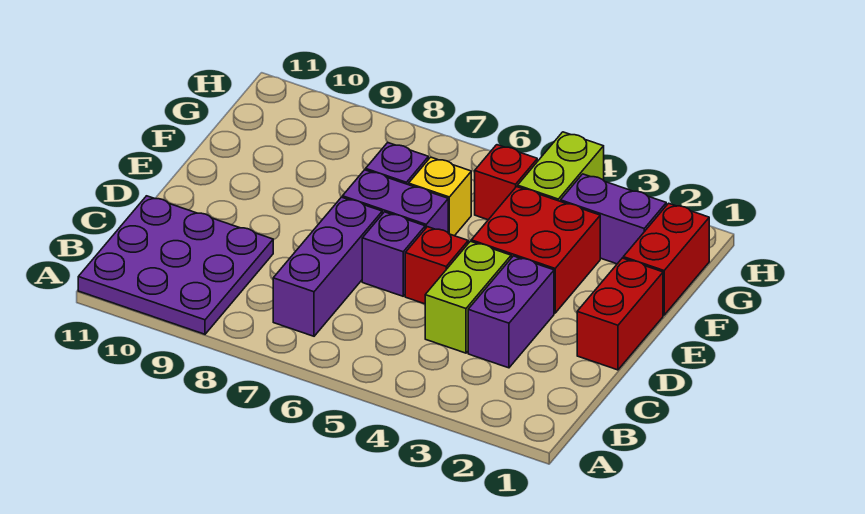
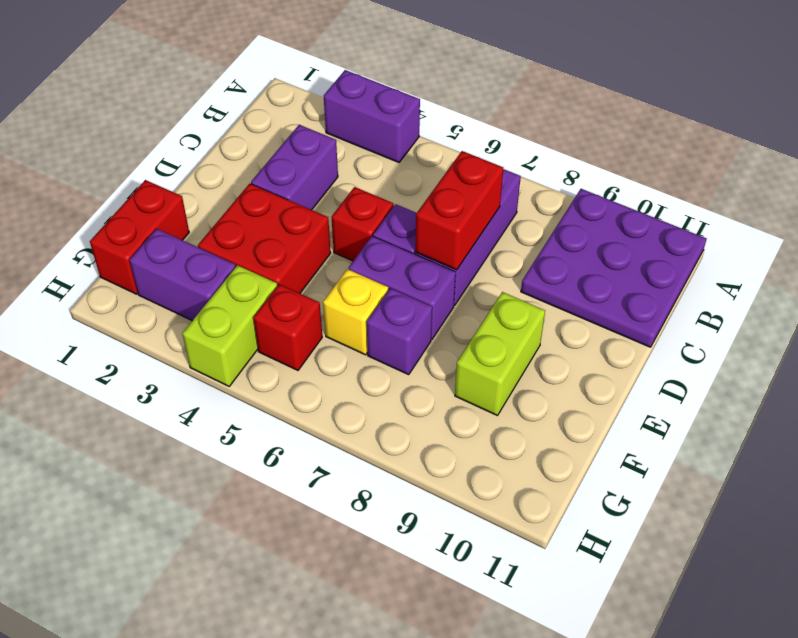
none -> purple 1x2 brick [324,70,420,162]
lime 1x2 brick [425,241,511,353] -> lime 1x2 brick moved to [455,292,545,416]
red 1x2 brick [577,258,663,370] -> red 1x2 brick moved to [416,151,503,270]

